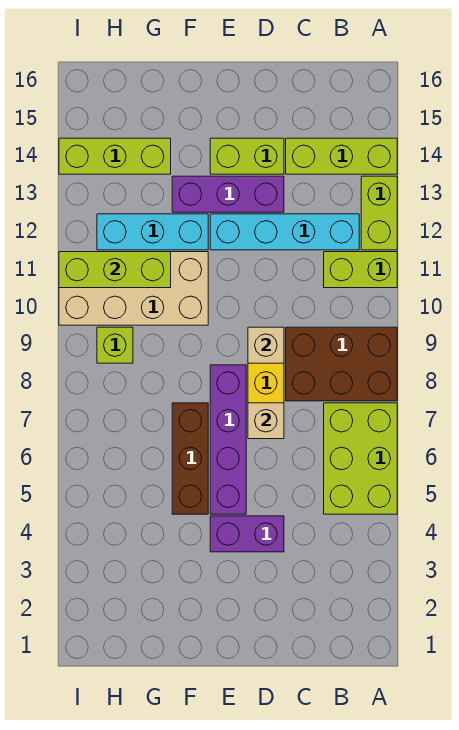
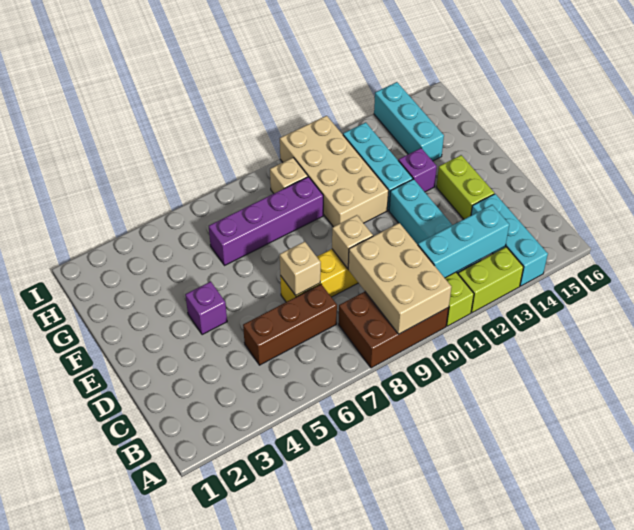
lime 2x3 brick [324,403,397,514] -> none
brown 2x3 brick [286,327,397,401] -> brown 2x3 brick turned to [339,292,449,368]
none -> tan 2x3 brick [348,223,451,334]
lime 1x3 brick [286,138,397,174] -> cyan 1x3 brick [471,194,548,286]
none -> cyan 1x3 brick [418,205,509,278]
purple 1x2 brick [210,516,284,552] -> purple 1x1 brick [185,281,227,335]
purple 1x3 brick [172,176,284,212] -> purple 1x1 brick [398,148,437,192]
purple 1x4 brick [210,365,246,514] -> purple 1x4 brick moved to [209,177,323,266]
brown 1x3 brick [172,403,208,514] -> brown 1x3 brick moved to [243,284,337,365]
lime 1x3 brick [59,252,171,288] -> none
lime 1x3 brick [59,138,171,174] -> cyan 1x3 brick [374,82,444,161]
lime 1x1 brick [97,327,133,363] -> tan 1x1 brick [270,158,308,193]

